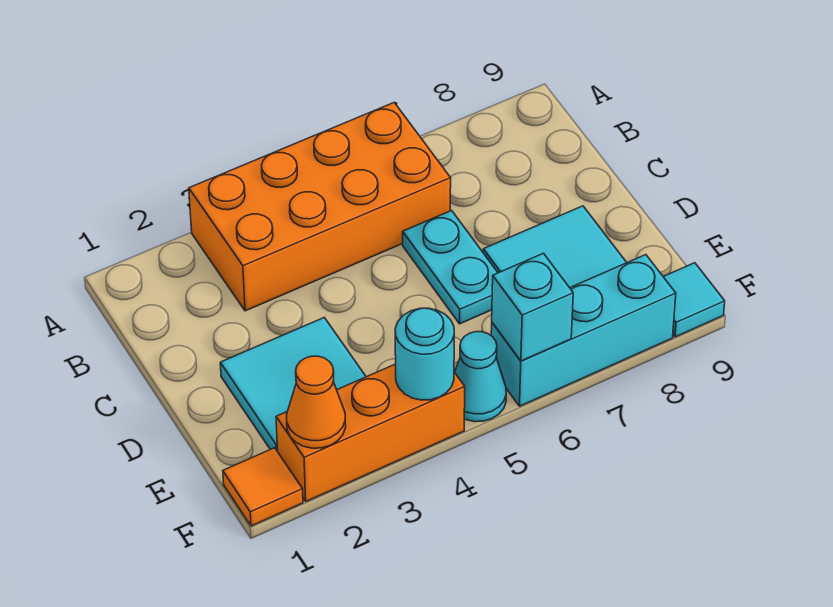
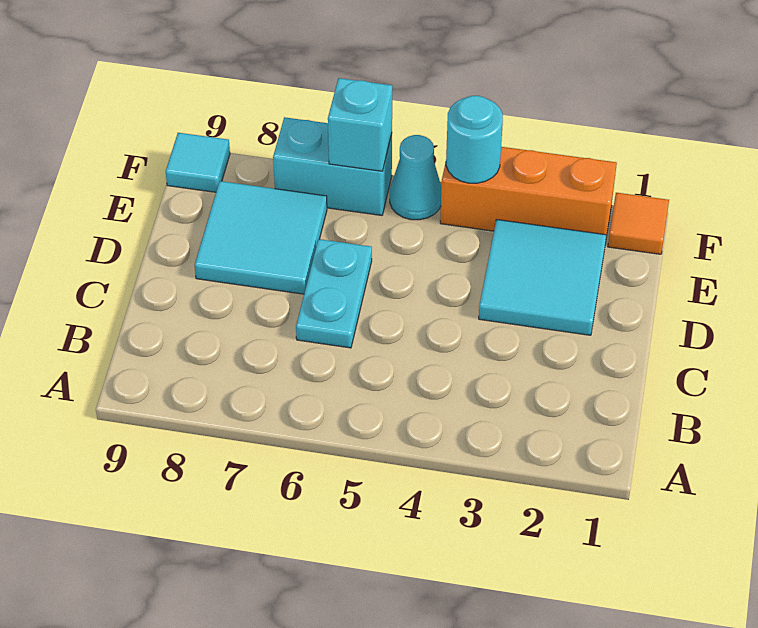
orange 2x4 brick [189,103,451,311] -> none
orange 1x1 cone [287,356,346,448] -> none
cyan 1x3 brick [491,255,676,406] -> cyan 1x2 brick [273,117,392,215]

